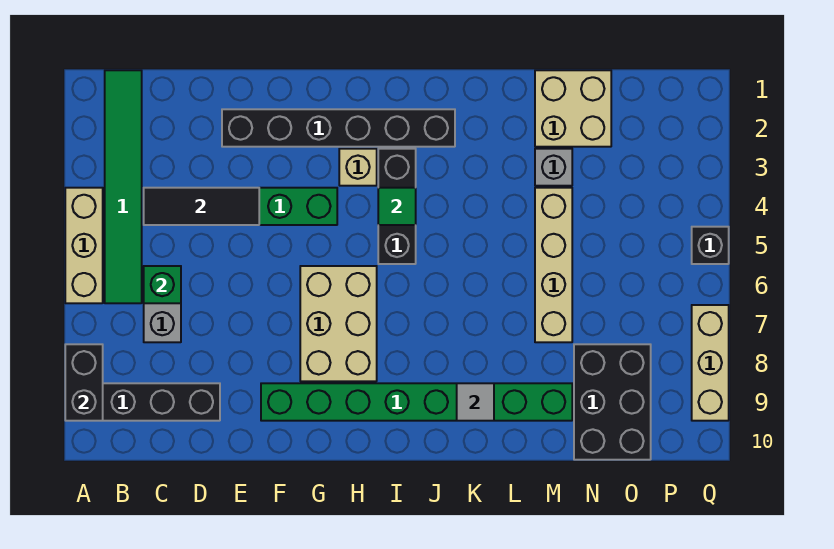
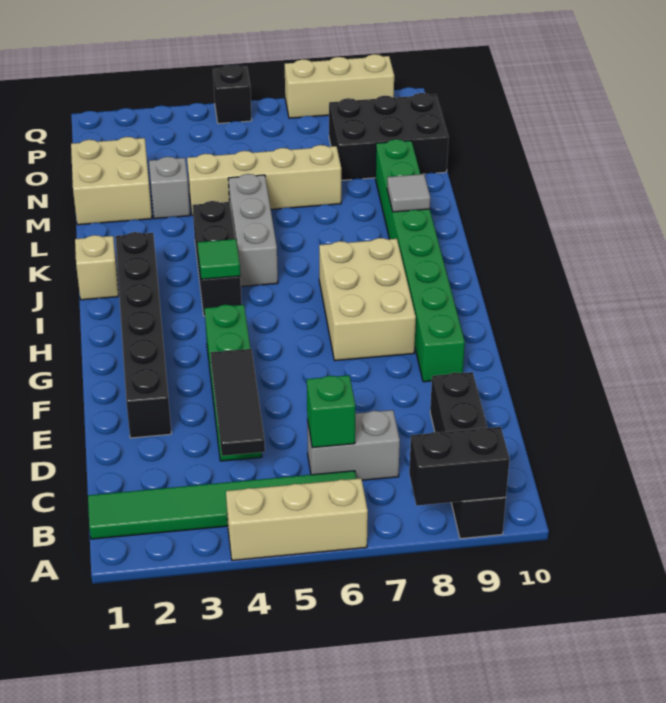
tan 2x3 brick [300,266,377,381] -> tan 2x3 brick turned to [319,238,416,360]
tan 1x1 brick [339,149,377,186] -> tan 1x1 brick moved to [75,235,119,300]
black 1x3 brick [378,149,416,264] -> black 1x3 brick turned to [193,201,242,316]
none -> grey 1x3 brick [228,174,278,287]

